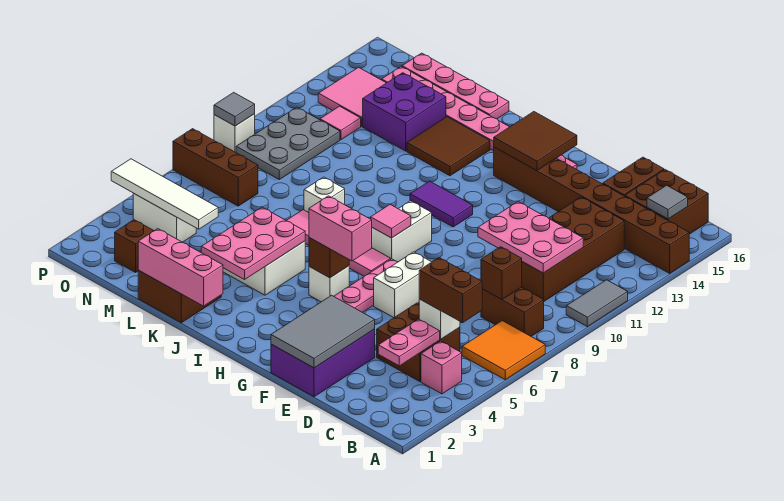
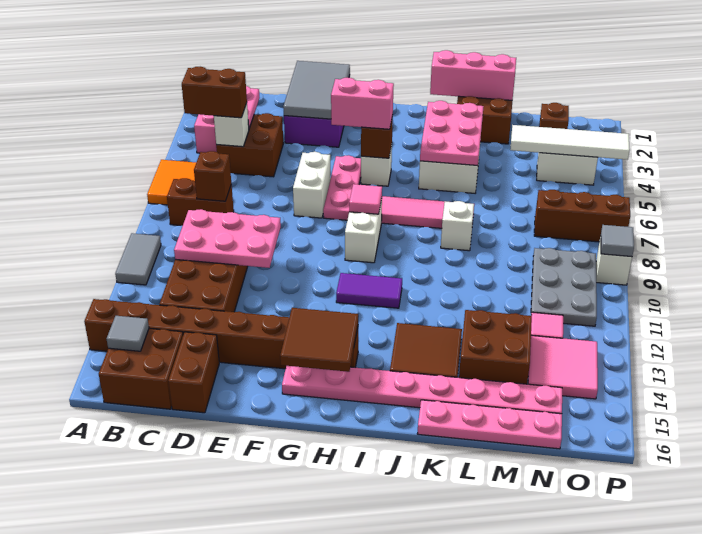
purple 2x2 brick [363,73,446,151] -> brown 2x2 brick [459,310,532,384]

